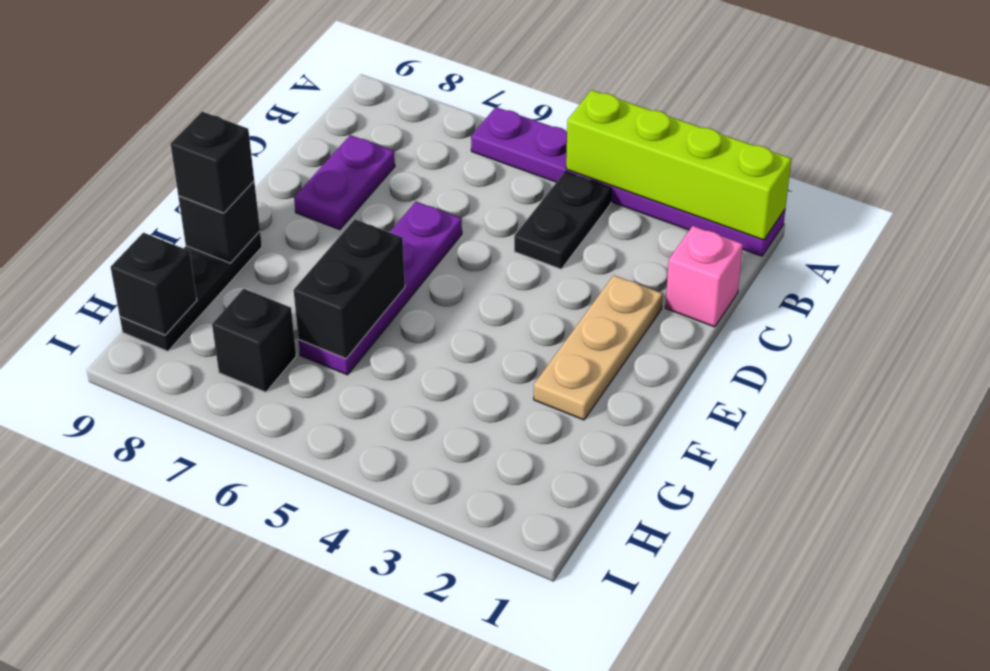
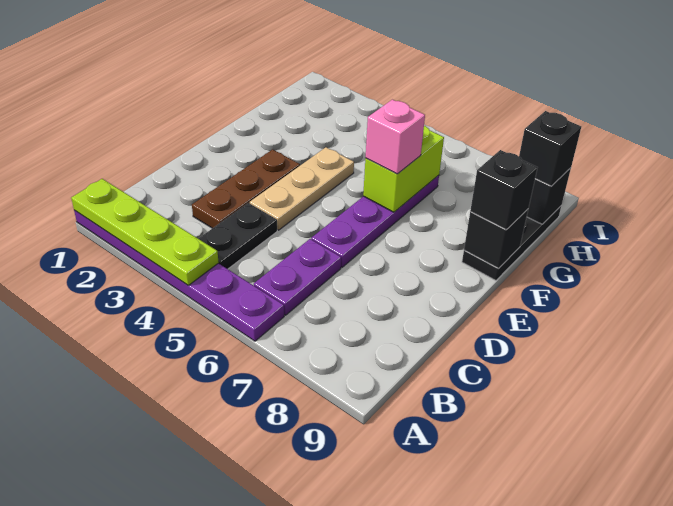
lime 1x4 brick [566,90,791,240] -> lime 1x4 plate [71,179,219,285]
pink 1x1 brick [665,226,743,327] -> pink 1x1 brick moved to [365,100,425,174]
none -> brown 1x3 plate [192,149,300,228]
purple 1x2 plate [294,135,395,230] -> purple 1x2 plate moved to [254,239,341,315]
tan 1x3 plate [534,275,663,420] -> tan 1x3 plate moved to [250,147,354,230]
black 1x2 brick [293,219,405,358] -> lime 1x2 brick [363,126,444,212]
black 1x1 brick [212,289,296,392] -> black 1x1 brick moved to [519,111,581,186]

